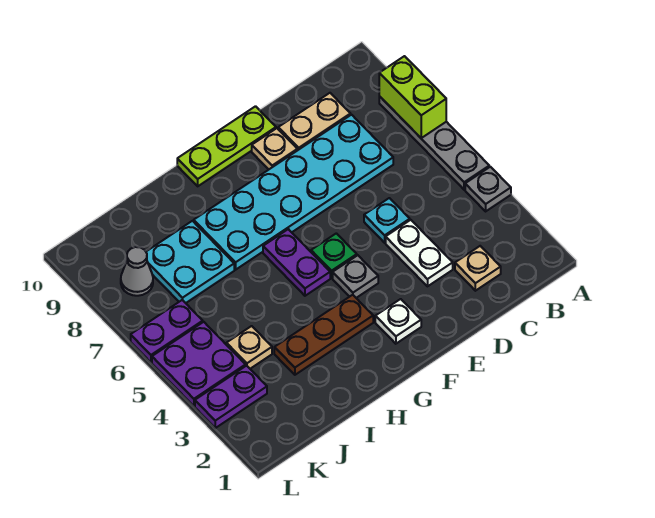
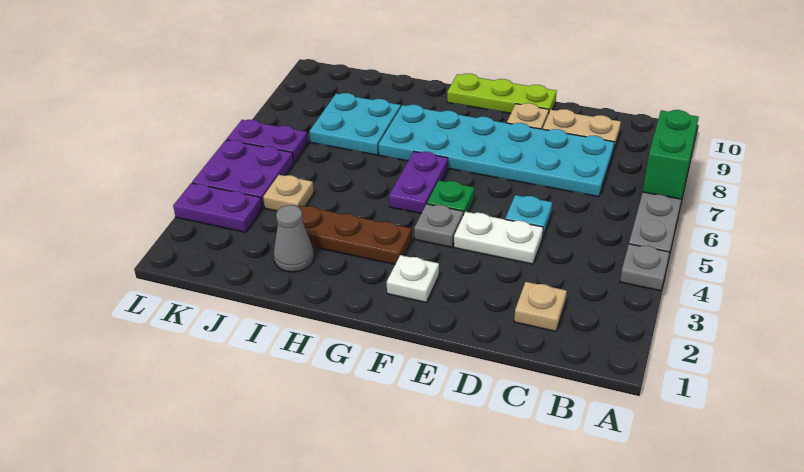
lime 1x2 brick [379,56,446,138] -> green 1x2 brick [643,110,699,199]
white 1x2 plate [386,220,453,286] -> white 1x2 plate turned to [454,212,543,264]
grey 1x1 cone [121,247,153,296] -> grey 1x1 cone moved to [274,205,314,272]

